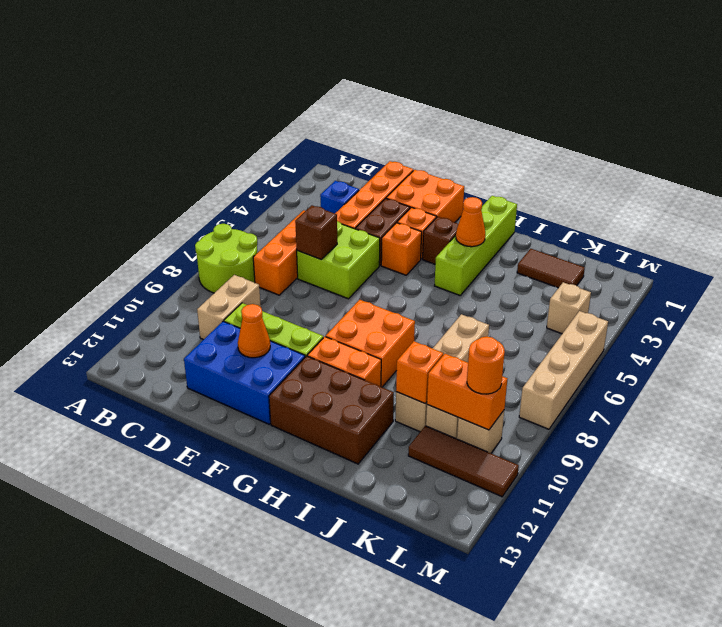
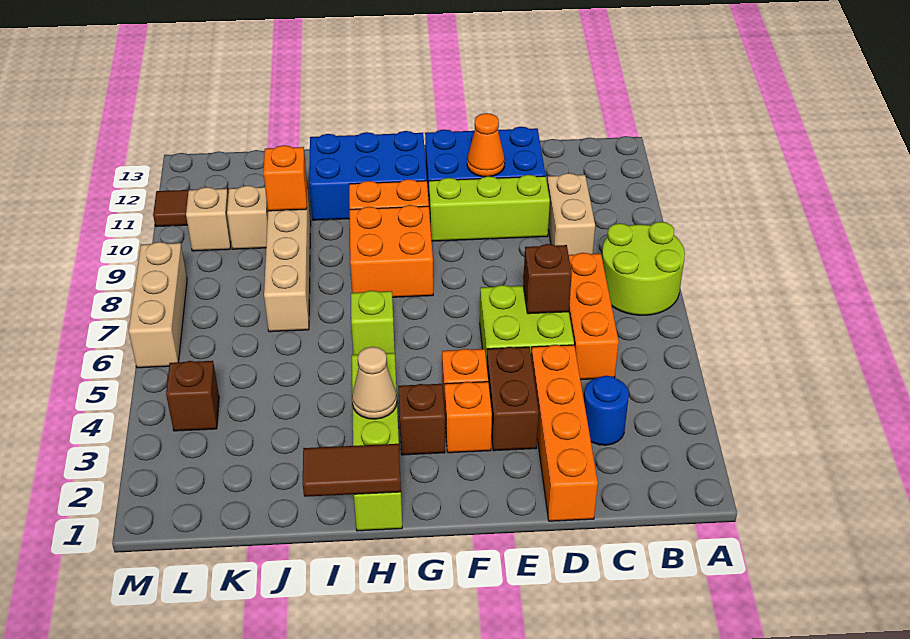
blue 1x1 brick [320,181,359,213] -> blue 1x1 round brick [584,376,629,445]
orange 2x2 brick [386,170,464,222] -> none
brown 2x3 brick [269,356,394,464] -> blue 2x3 brick [309,131,427,220]
orange 1x1 cone [456,197,485,247] -> tan 1x1 cone [352,347,397,419]
none -> lime 1x1 brick [351,291,395,355]
brown 1x2 tile [517,249,585,288] -> brown 1x2 tile moved to [303,444,401,497]
orange 1x2 brick [427,354,507,430] -> none
tan 1x1 brick [547,282,591,334] -> brown 1x1 brick [166,361,219,431]
orange 1x1 round brick [467,336,505,394] -> none
tan 1x4 brick [519,311,608,429] -> tan 1x3 brick [129,242,187,368]

